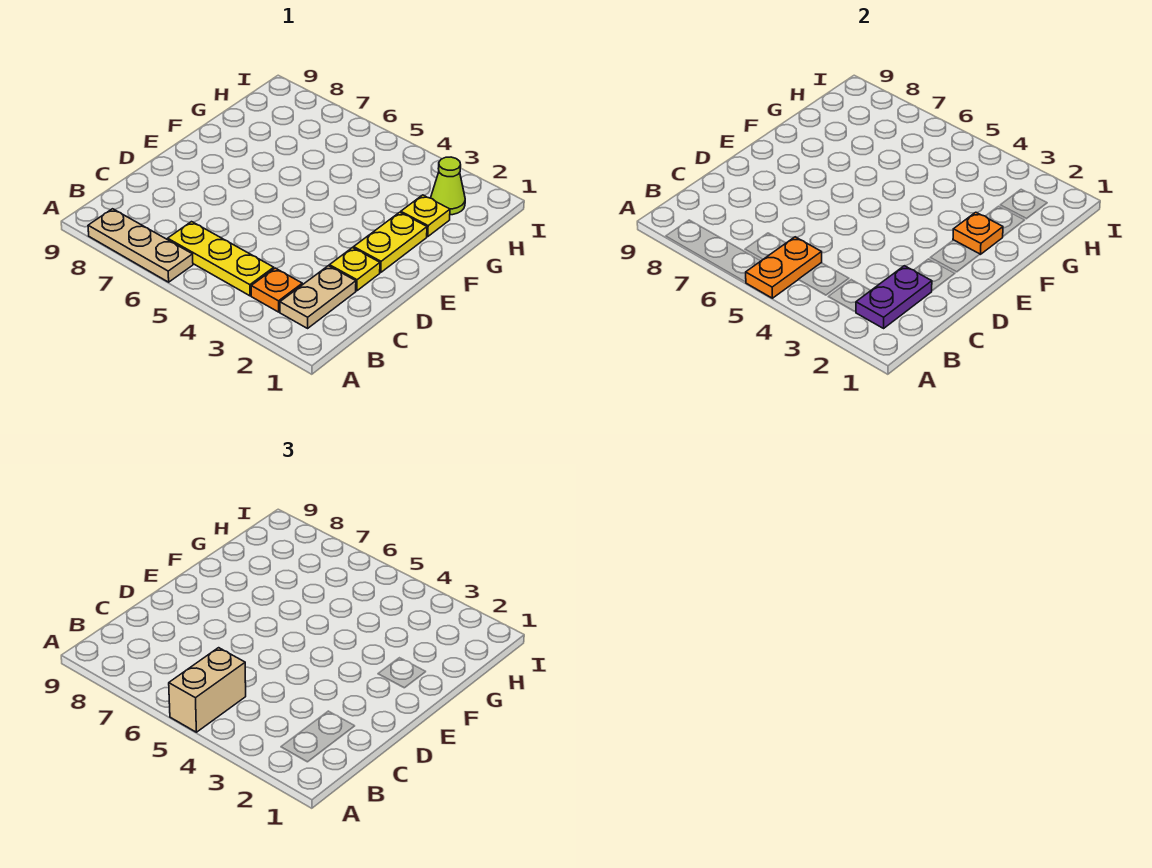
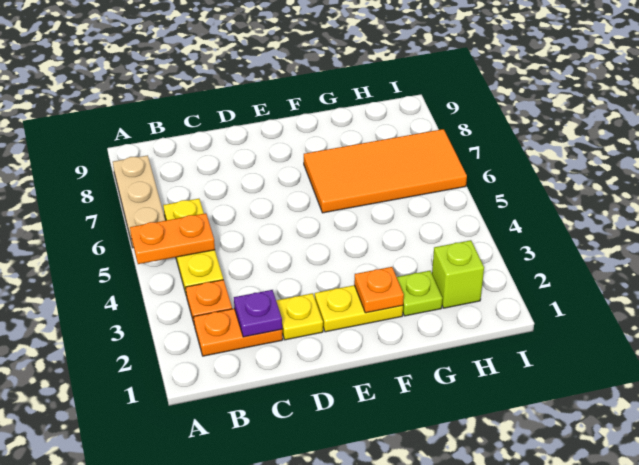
tan 1x2 brick [169,648,246,732] -> none
tan 1x2 plate [280,266,356,328] -> orange 1x2 plate [194,309,283,356]
purple 1x2 plate [856,266,932,328] -> purple 1x1 plate [234,290,282,337]
none -> orange 2x4 tile [304,129,467,213]
yellow 1x1 plate [401,195,450,237] -> lime 1x1 plate [397,271,443,316]
lime 1x1 cone [431,157,465,215] -> lime 1x1 brick [432,240,484,308]

